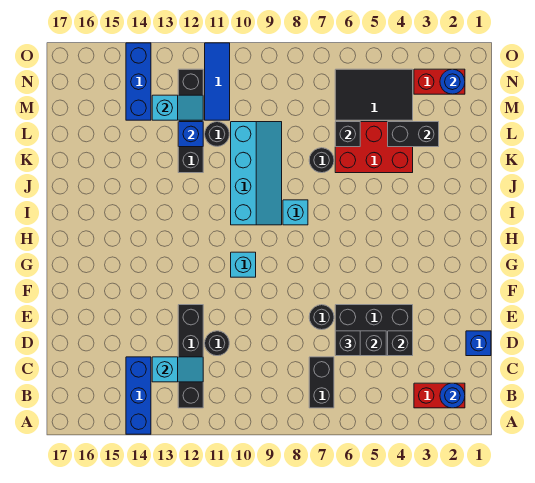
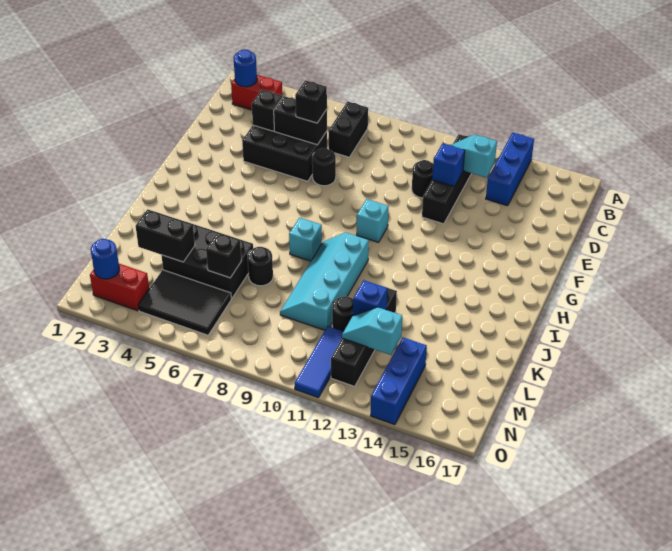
blue 1x1 brick [466,331,491,356] -> blue 1x1 brick moved to [432,143,465,187]
red 2x3 brick [335,122,413,173] -> black 2x3 brick [161,224,253,299]

